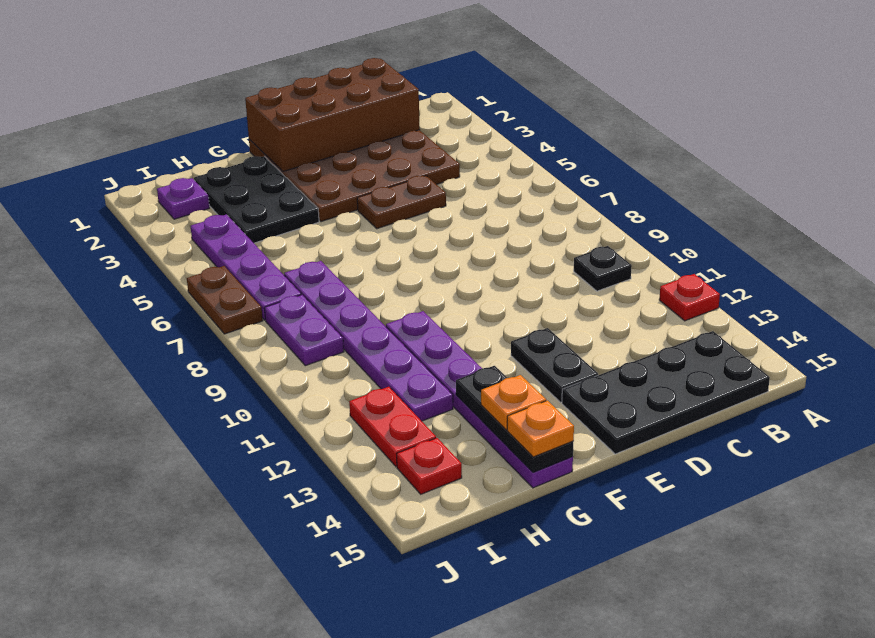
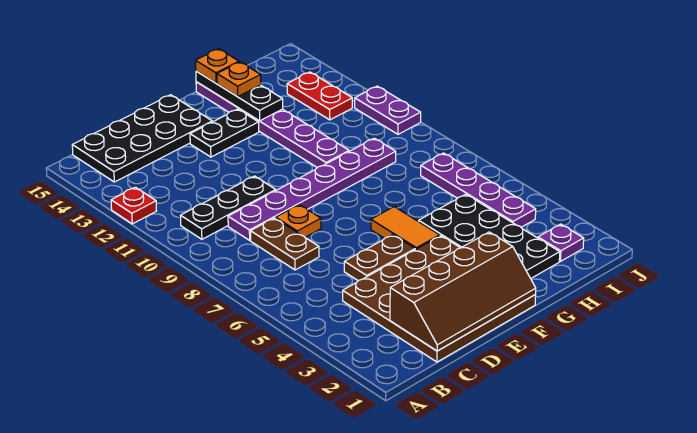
black 1x1 plate [574,246,632,291] -> black 1x3 plate [181,176,276,239]
brown 2x4 brick [245,58,420,172] -> brown 2x4 slope [390,232,536,351]
none -> orange 1x1 plate [276,205,321,237]
black 1x2 plate [511,328,598,402] -> black 1x2 plate turned to [190,109,259,157]
none -> orange 1x2 tile [371,207,440,250]
black 2x3 plate [194,156,319,243] -> black 2x4 plate [419,194,560,279]
purple 1x6 plate [284,261,453,421] -> purple 1x6 plate turned to [228,138,396,240]
purple 1x2 plate [264,295,344,366] -> purple 1x2 plate moved to [355,86,421,134]
red 1x1 plate [397,438,462,494] -> none
brown 1x2 plate [187,266,263,334] -> brown 1x2 plate moved to [251,218,319,270]

